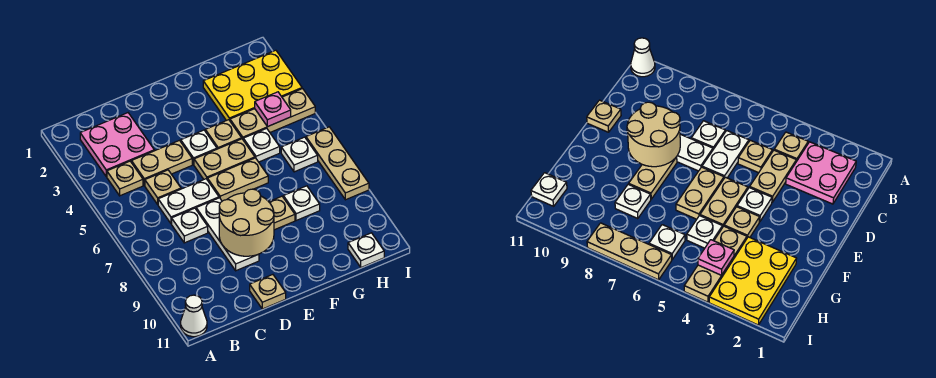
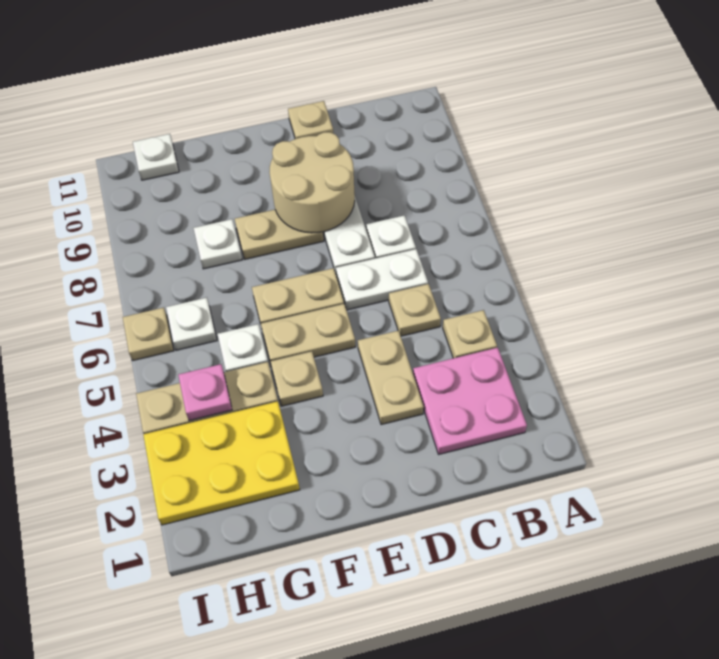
white 1x1 cone [181,295,207,337] -> none
tan 1x2 plate [132,140,192,185] -> tan 1x2 plate turned to [358,331,424,425]
white 1x1 plate [181,130,217,165] -> none
tan 1x3 plate [306,127,369,200] -> tan 1x1 plate [123,308,174,361]

